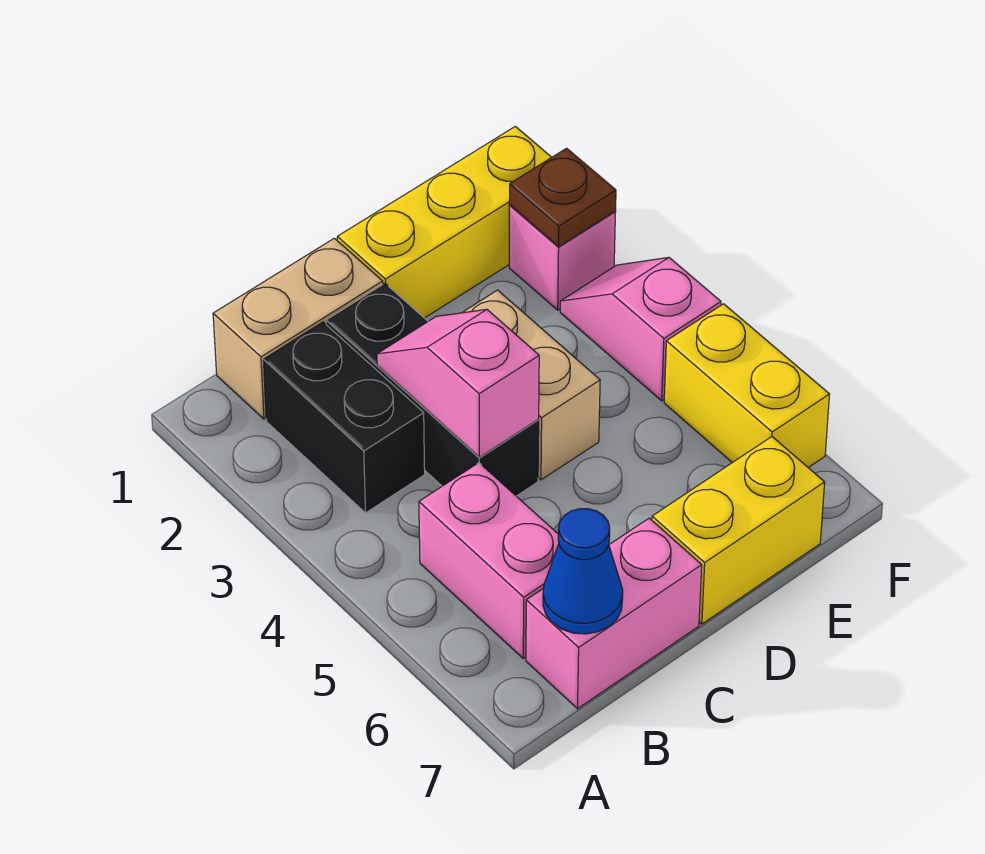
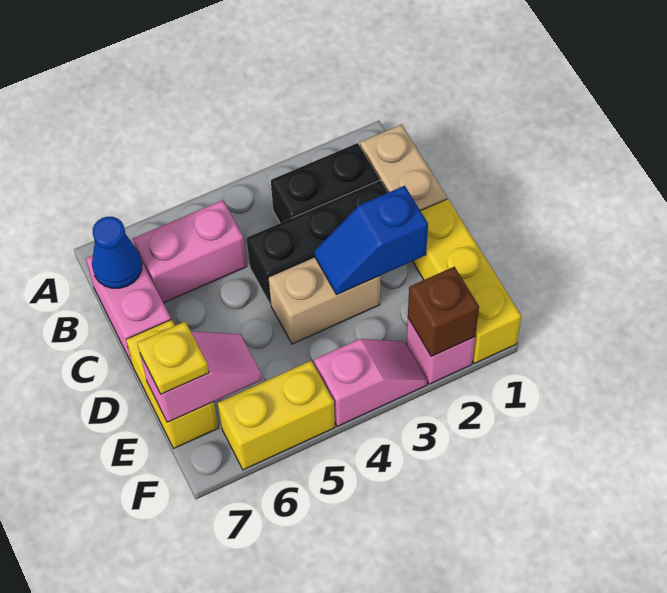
pink 1x2 slope [377,309,539,457] -> pink 1x2 slope moved to [140,331,262,422]
none -> blue 1x2 slope [314,186,428,295]
none -> yellow 1x1 plate [137,322,209,394]
brown 1x1 plate [509,148,616,247] -> brown 1x1 brick [408,267,479,356]

